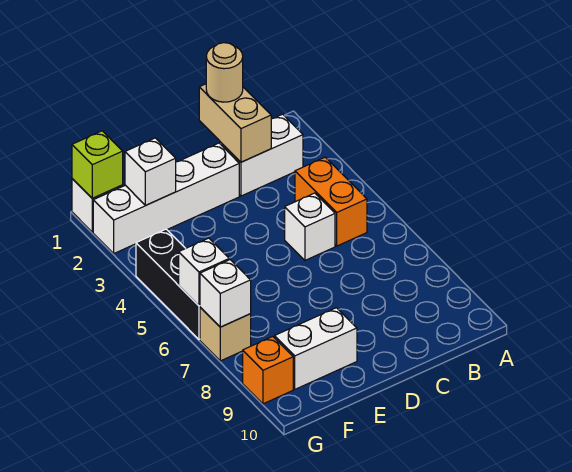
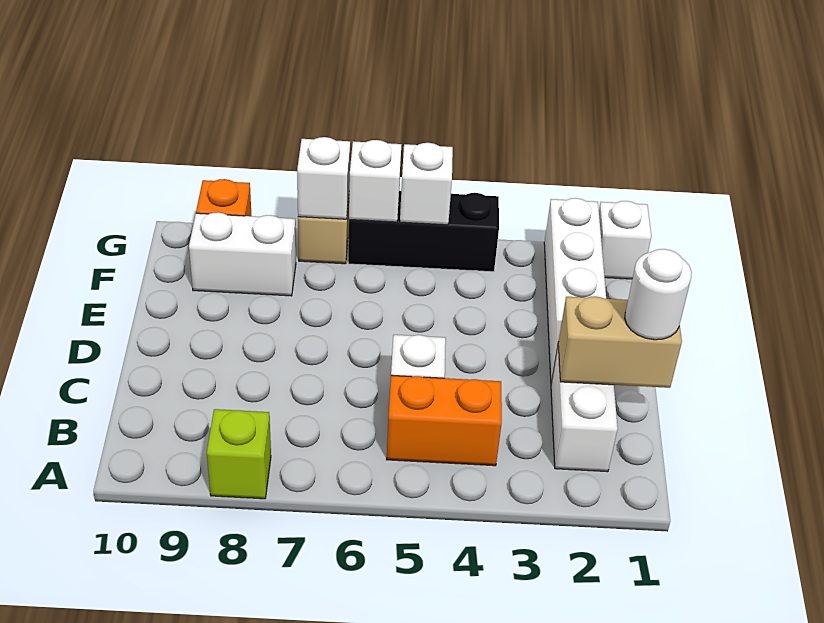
tan 1x1 round brick [206,43,243,102] -> white 1x1 round brick [625,249,692,340]
white 1x2 brick [274,308,357,389] -> white 1x2 brick turned to [189,212,296,296]
white 1x1 brick [125,138,176,205] -> white 1x1 brick moved to [400,143,453,225]
lime 1x1 brick [72,131,123,198] -> lime 1x1 brick moved to [207,409,271,499]

